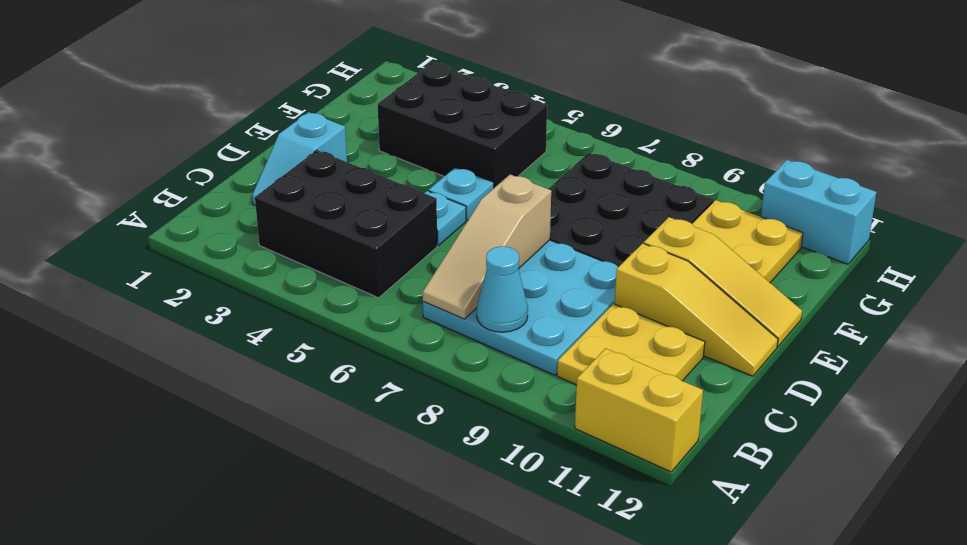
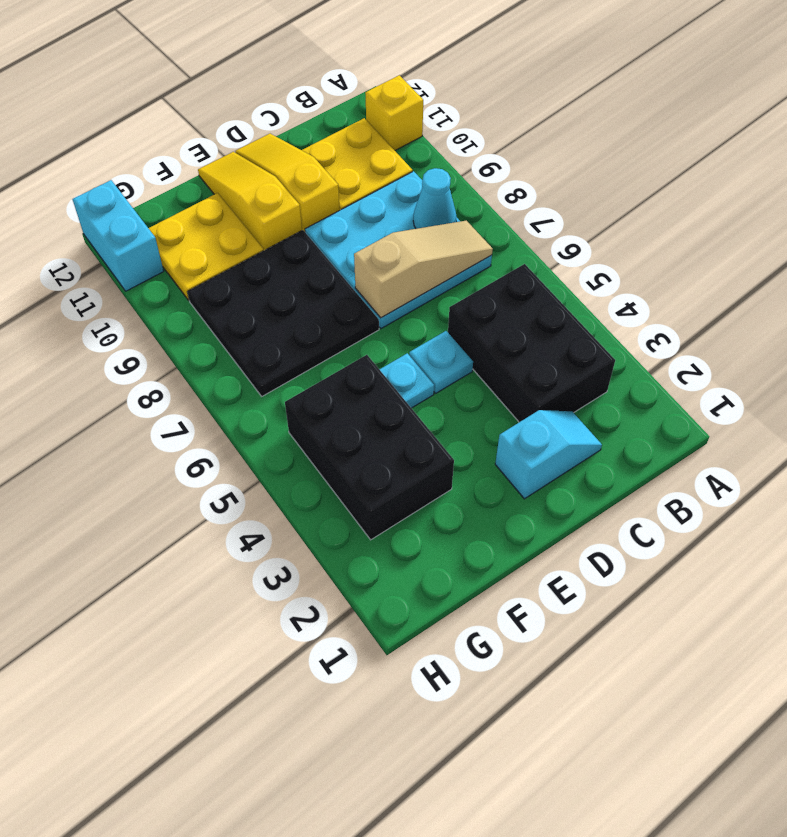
yellow 1x2 brick [575,348,703,472] -> yellow 1x1 brick [365,75,423,150]

